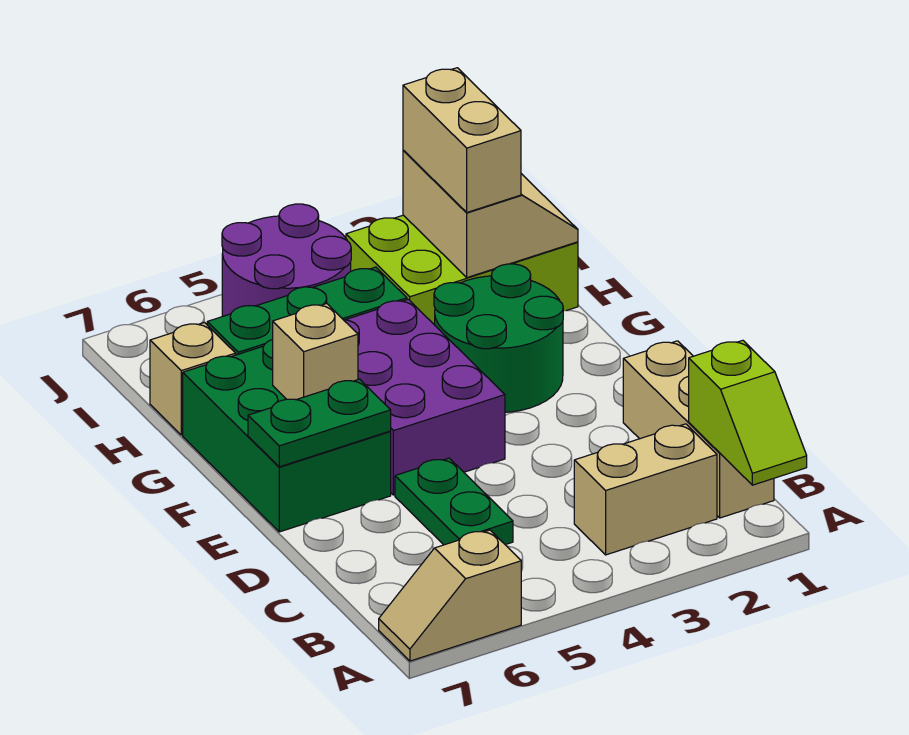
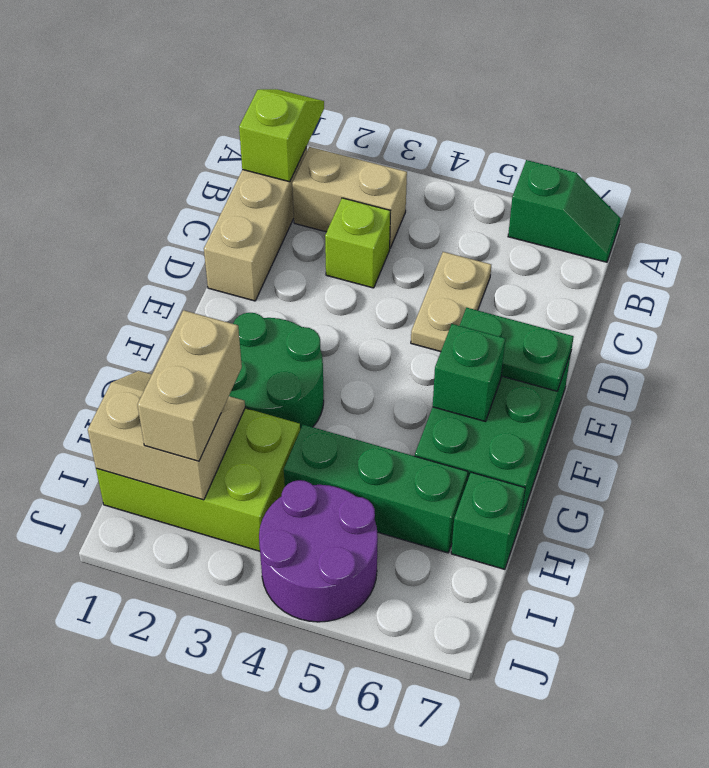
tan 1x2 slope [379,530,521,661] -> green 1x2 slope [508,160,621,262]
none -> lime 1x1 brick [325,198,390,288]
green 1x2 plate [395,458,513,545] -> tan 1x2 plate [411,252,491,352]
purple 2x3 brick [344,299,505,495] -> none
tan 1x1 brick [273,304,358,400] -> green 1x1 brick [433,324,506,422]
tan 2x2 slope [403,151,578,277] -> tan 2x2 slope turned to [88,371,245,500]
tan 1x1 brick [150,322,236,435] -> green 1x1 brick [451,472,525,569]

